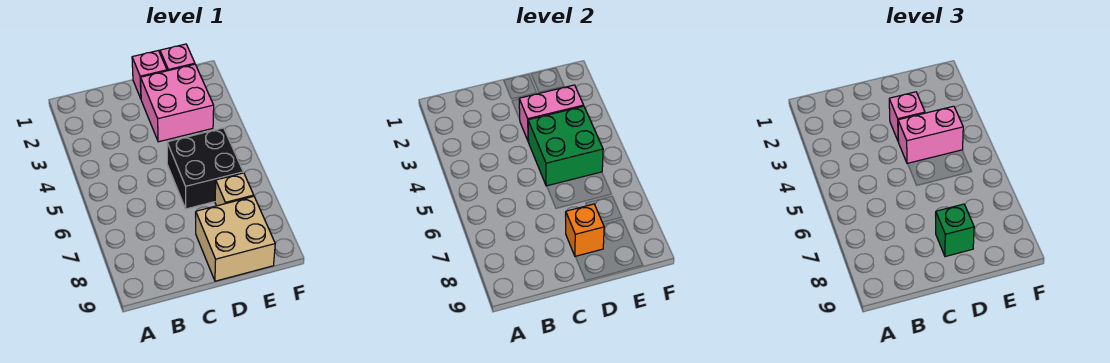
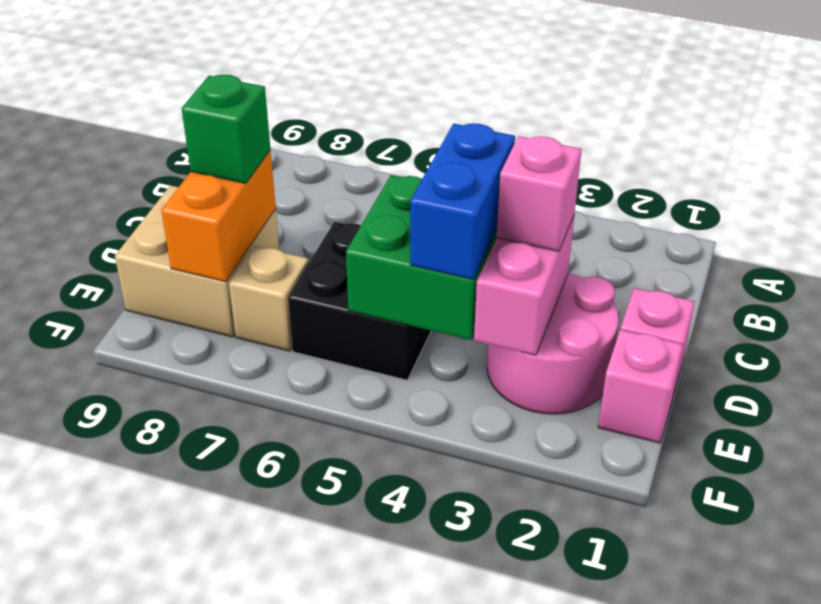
pink 2x2 brick [141,64,214,142] -> pink 2x2 round brick [487,273,619,414]
pink 1x2 brick [898,106,963,164] -> blue 1x2 brick [410,123,515,279]
orange 1x1 brick [566,204,604,257] -> orange 1x2 brick [161,150,276,282]

